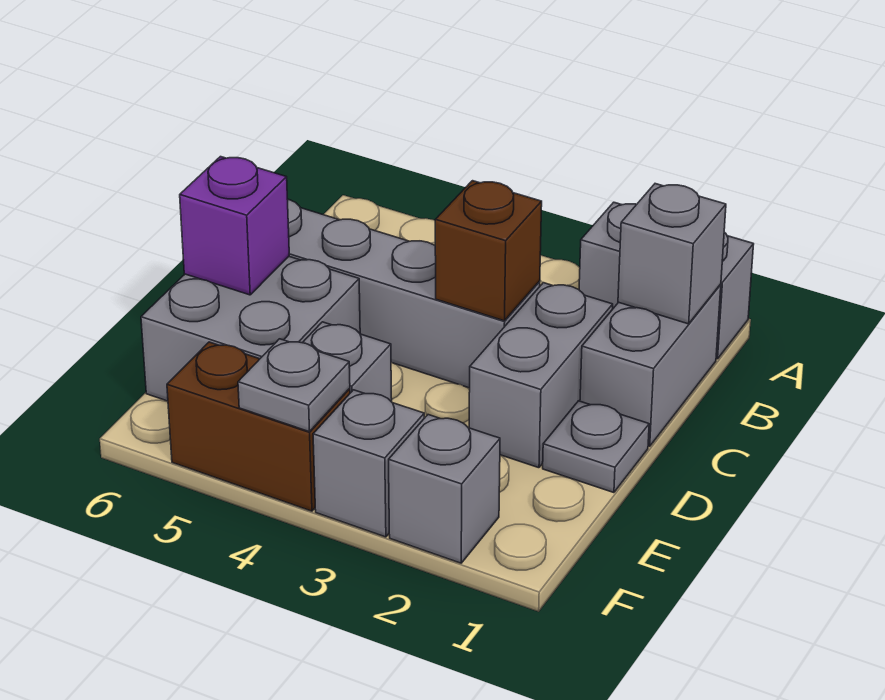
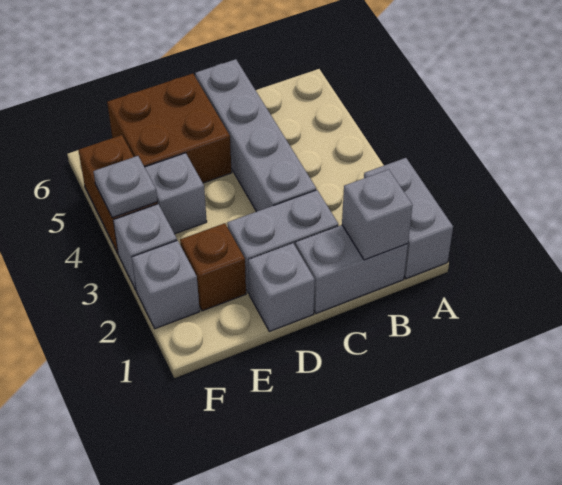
brown 1x1 brick [435,181,542,321] -> brown 1x1 brick moved to [180,223,246,311]
grey 1x1 plate [543,401,649,493] -> grey 1x1 brick [248,243,315,331]
grey 2x2 brick [141,257,360,401] -> brown 2x2 brick [107,74,232,183]
purple 1x1 brick [180,157,289,295] -> none

